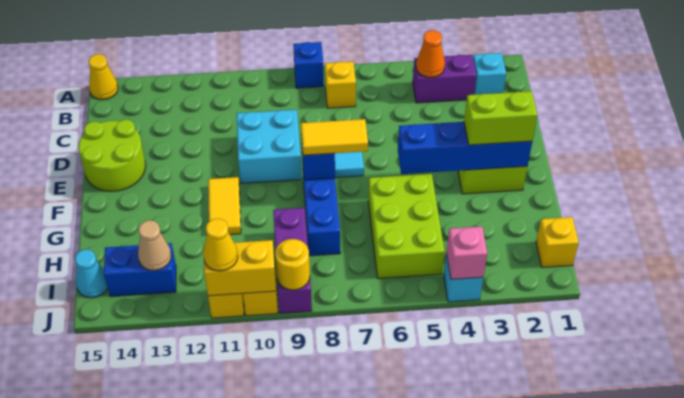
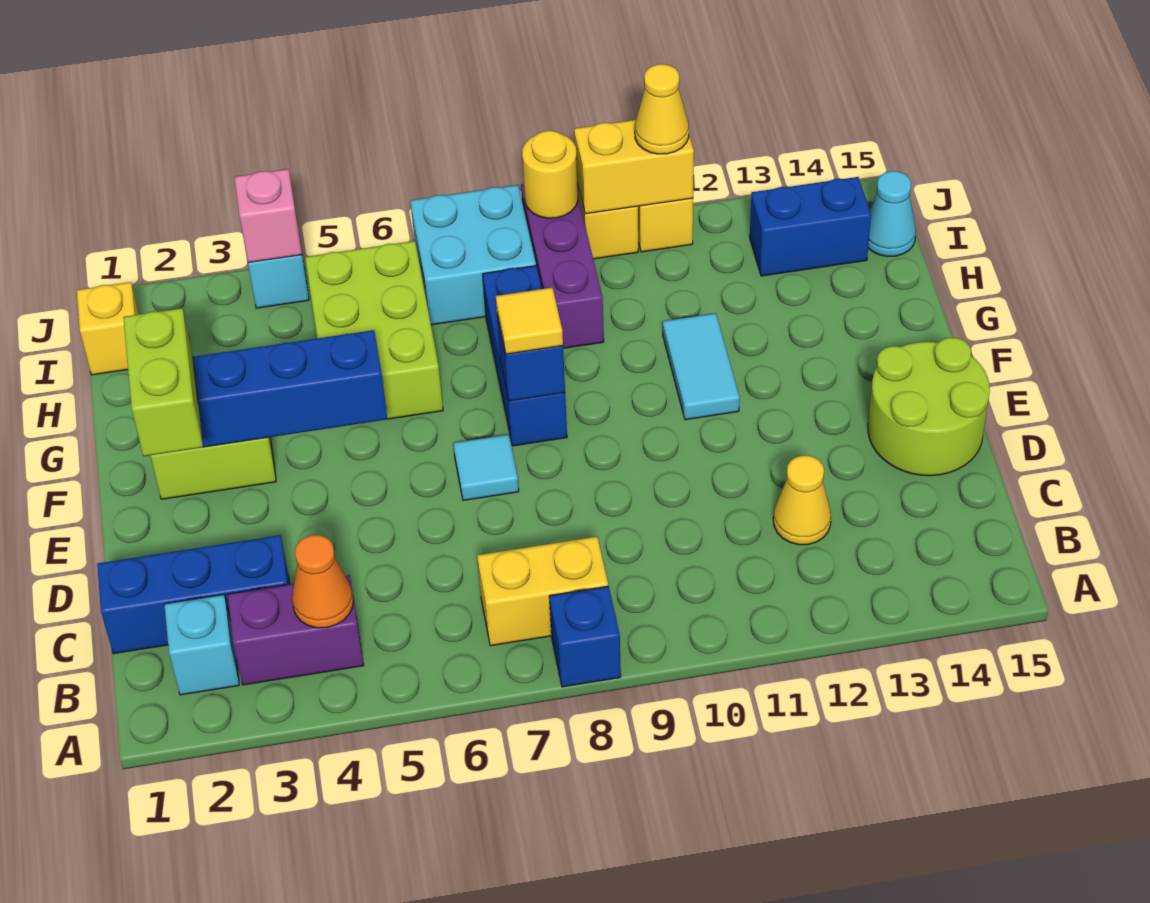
yellow 1x1 cone [89,54,118,100] -> yellow 1x1 cone moved to [773,456,831,545]
yellow 1x1 brick [325,62,356,108] -> yellow 1x2 brick [477,537,608,646]
none -> blue 1x3 brick [97,535,290,654]
cyan 2x2 brick [237,110,302,183] -> cyan 2x2 brick moved to [410,185,536,325]
lime 1x2 brick [464,91,538,145] -> lime 1x2 brick turned to [123,308,203,456]
yellow 1x2 tile [301,119,368,155] -> yellow 1x1 tile [496,288,563,354]
yellow 1x2 tile [208,177,241,235] -> cyan 1x2 tile [663,313,740,420]
tan 1x1 cone [138,220,171,271] -> none

